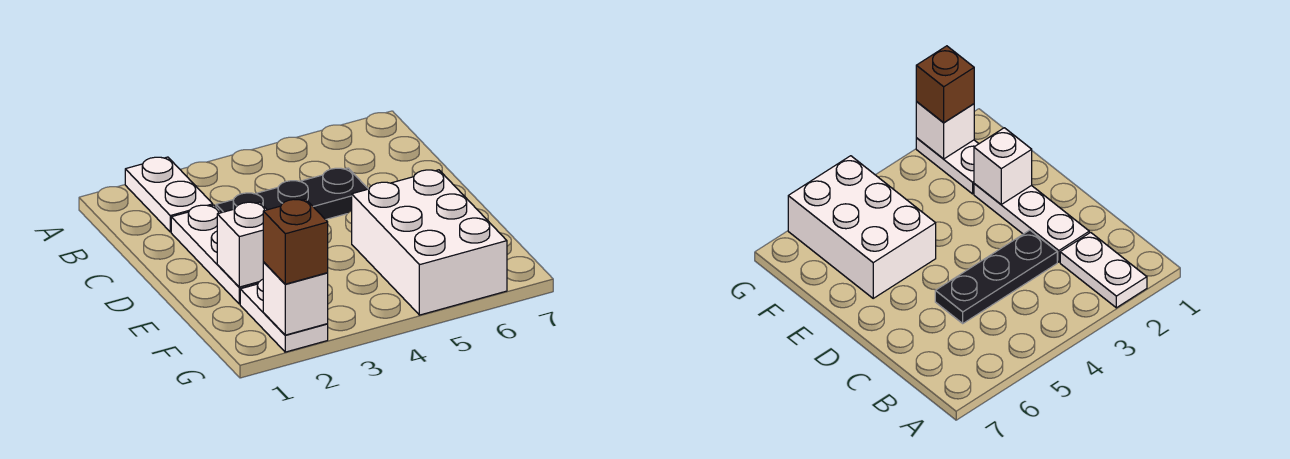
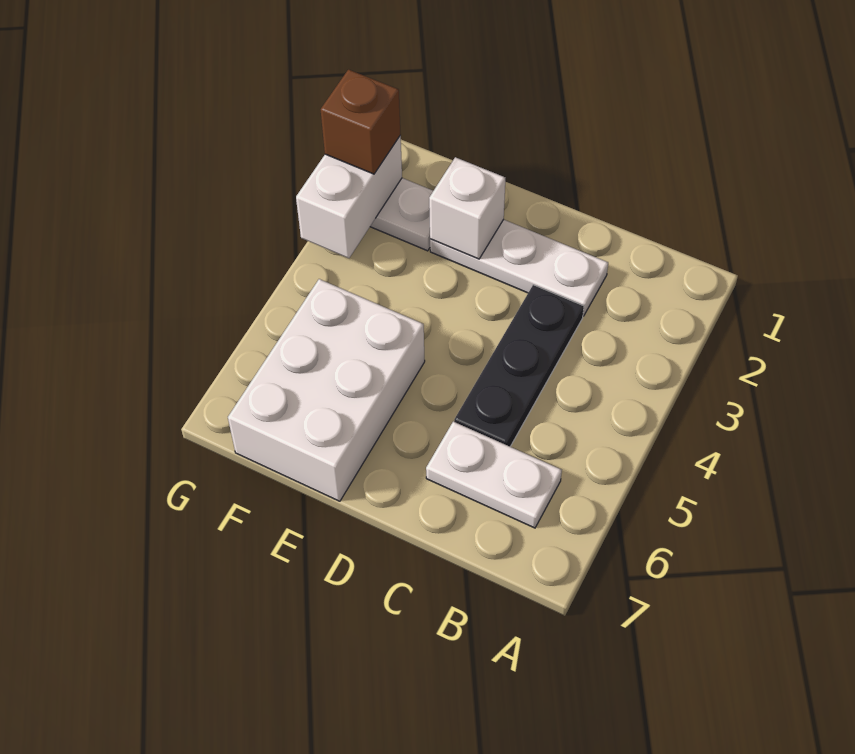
white 1x2 plate [125,157,213,232] -> white 1x2 plate moved to [426,422,562,528]
white 2x3 brick [352,170,507,315] -> white 2x3 brick turned to [228,279,425,501]
white 1x1 brick [263,262,328,335] -> white 1x2 brick [296,135,402,258]

